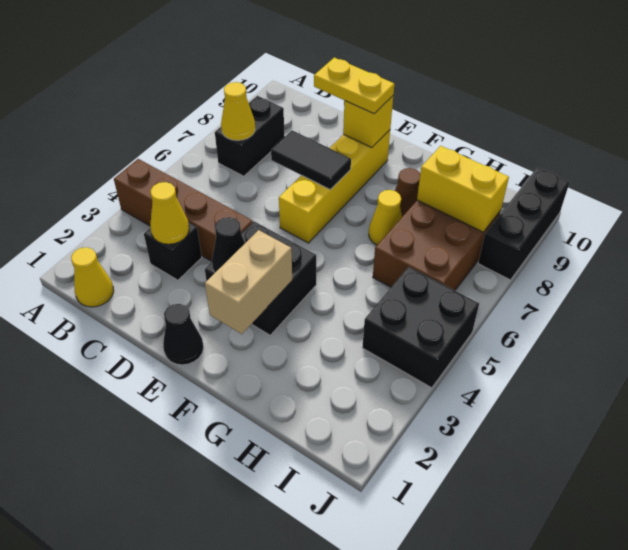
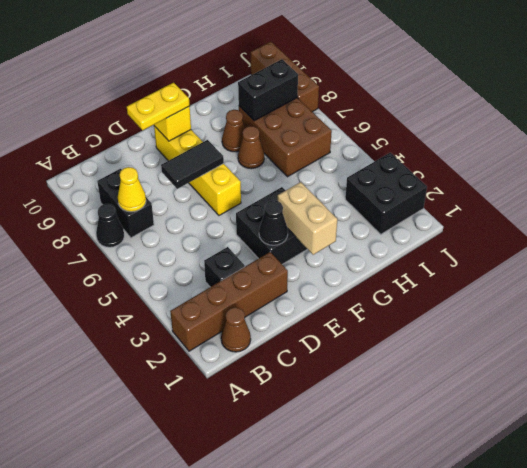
brown 1x4 brick [114,159,253,261] -> brown 1x4 brick moved to [170,252,288,351]
yellow 1x1 cone [71,247,114,307] -> brown 1x1 cone [221,307,251,352]
yellow 1x1 cone [150,182,189,244] -> none
black 1x1 cone [163,304,204,365] -> black 1x1 cone moved to [96,204,124,247]
yellow 1x1 cone [369,190,402,245] -> brown 1x1 cone [238,126,264,169]
yellow 1x2 brick [417,146,509,232] -> black 1x2 brick [238,59,298,121]
black 2x2 brick [362,267,479,388] -> black 2x2 brick moved to [345,153,427,234]
black 1x3 brick [478,167,570,280] -> brown 1x3 brick [251,42,319,112]

